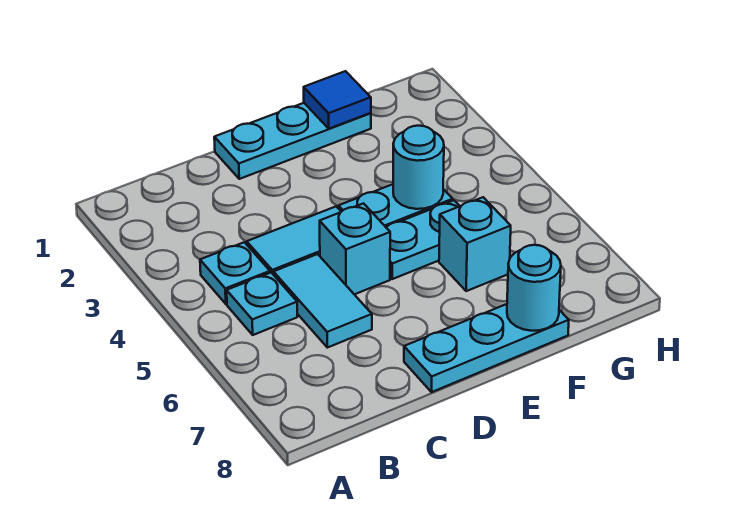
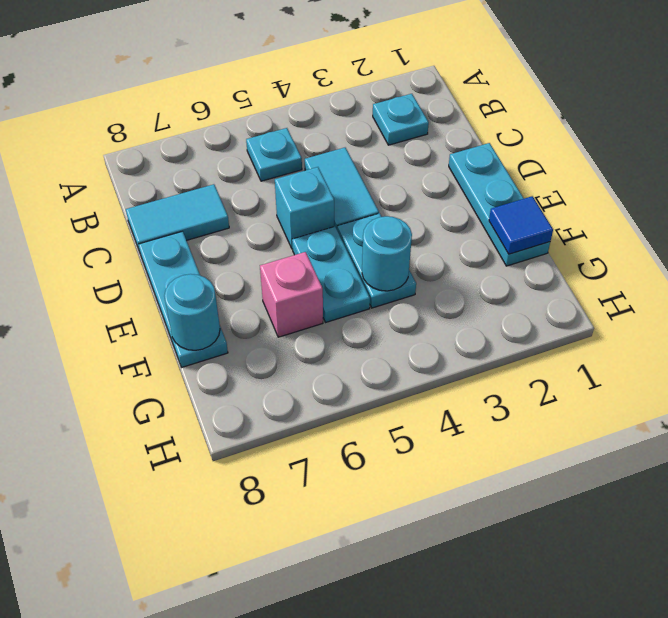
cyan 1x1 plate [200,242,270,304] -> cyan 1x1 plate moved to [373,94,429,145]
cyan 1x2 tile [274,254,372,348] -> cyan 1x2 tile moved to [126,184,229,252]
cyan 1x1 brick [439,197,511,291] -> pink 1x1 brick [260,252,323,337]

